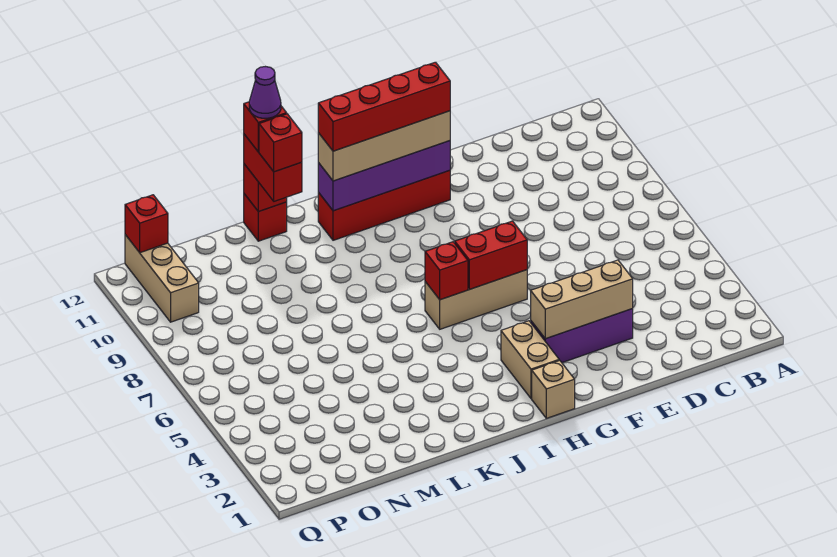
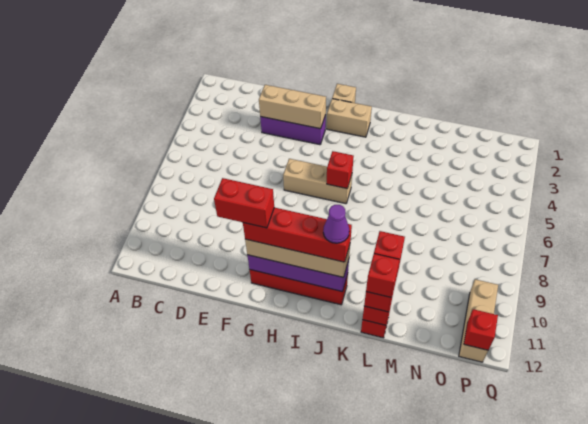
red 1x2 brick [455,221,527,289] -> red 1x2 brick moved to [214,178,274,228]
tan 1x2 brick [501,321,559,399] -> tan 1x2 brick turned to [327,99,372,137]
purple 1x1 cone [249,67,281,118] -> purple 1x1 cone moved to [323,205,349,243]

